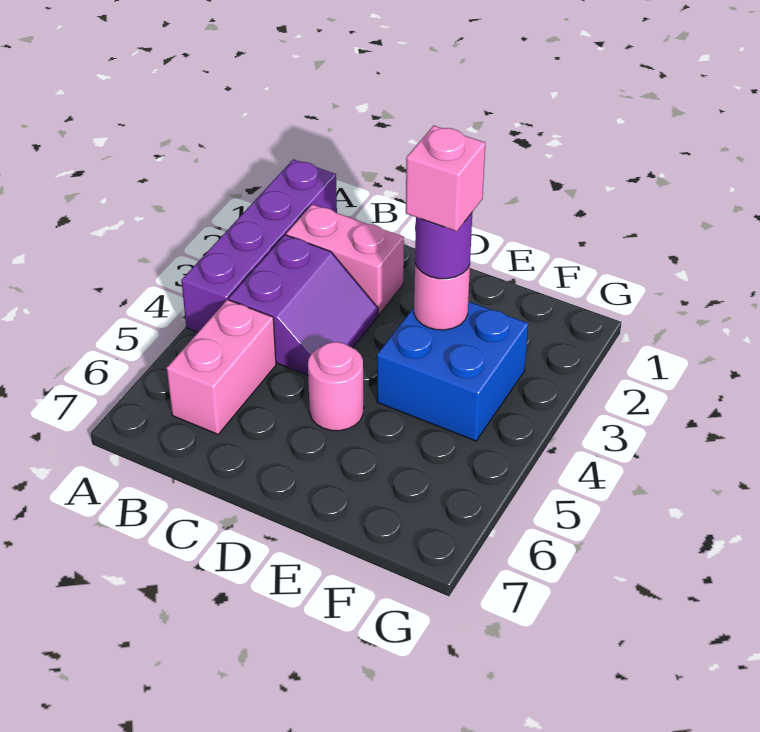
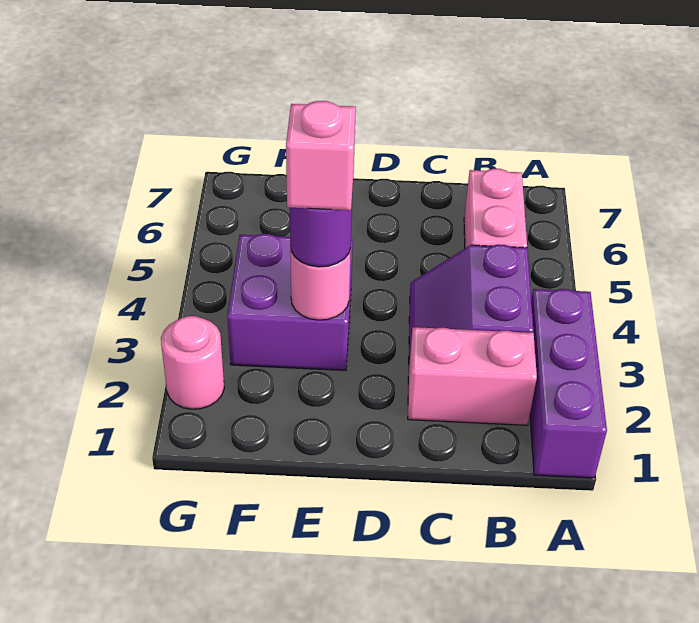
purple 1x4 brick [181,159,337,332] -> purple 1x3 brick [530,289,607,478]
pink 1x1 round brick [308,342,364,431] -> pink 1x1 round brick moved to [161,316,224,409]
blue 2x2 brick [377,301,528,441] -> purple 2x2 brick [227,234,353,370]

